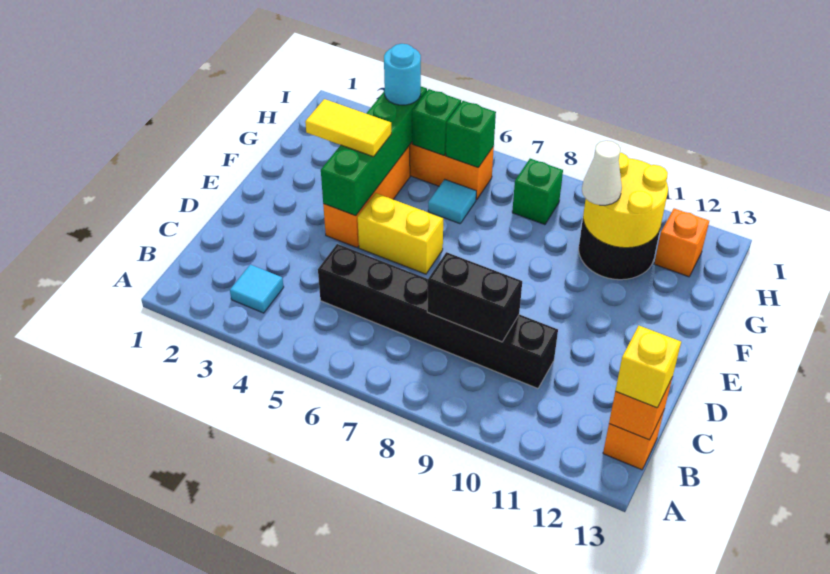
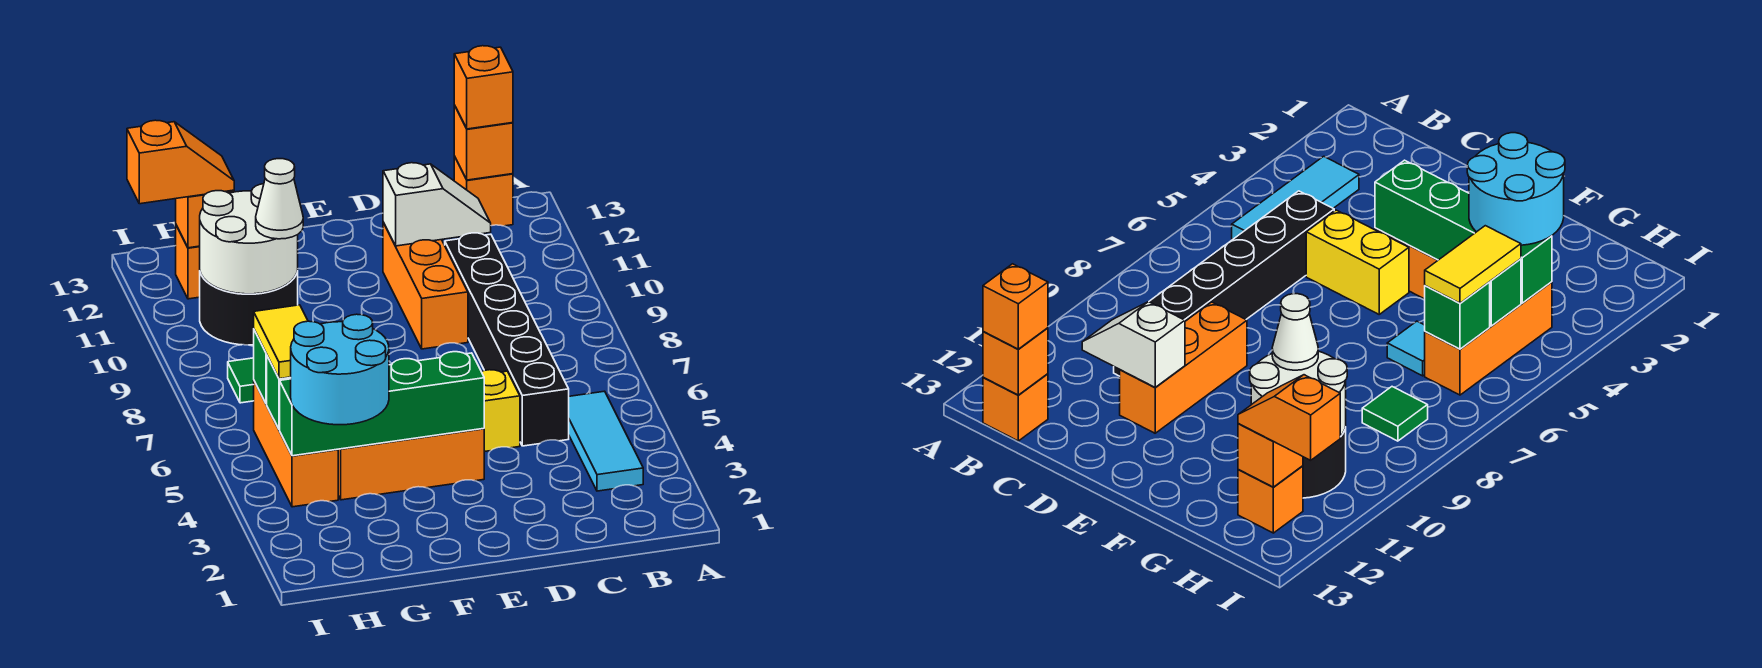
cyan 1x1 tile [230,265,284,313] -> cyan 1x3 tile [569,391,643,491]
yellow 1x1 brick [615,326,681,408] -> orange 1x1 brick [454,46,513,129]
black 1x2 brick [427,252,522,342] -> none
none -> white 1x2 slope [383,163,491,246]
none -> orange 1x3 brick [383,222,468,349]
yellow 1x2 brick [358,193,443,274] -> yellow 1x2 brick turned to [482,370,520,452]
yellow 1x2 tile [305,99,391,157] -> yellow 1x2 tile moved to [254,305,308,379]
yellow 2x2 round brick [583,153,668,248] -> white 2x2 round brick [199,184,298,294]
cyan 1x1 round brick [384,44,421,105] -> cyan 2x2 round brick [291,314,389,425]
green 1x1 brick [512,159,563,225] -> green 1x1 tile [228,358,254,403]
none -> orange 1x1 brick [176,190,234,248]
none -> orange 1x2 slope [127,120,234,204]

